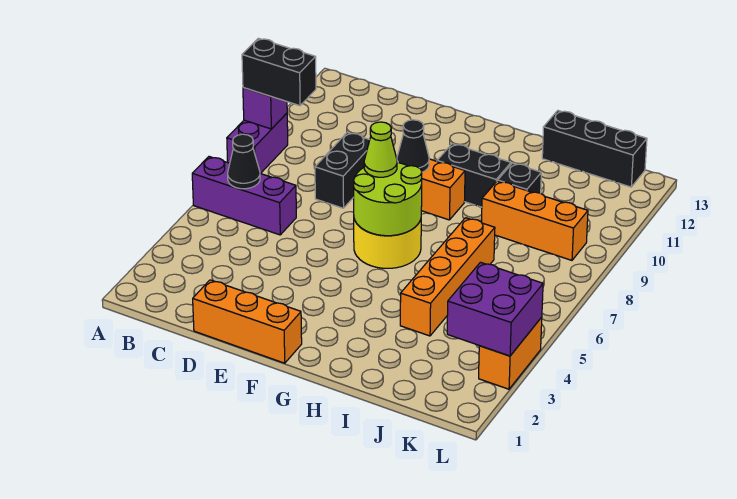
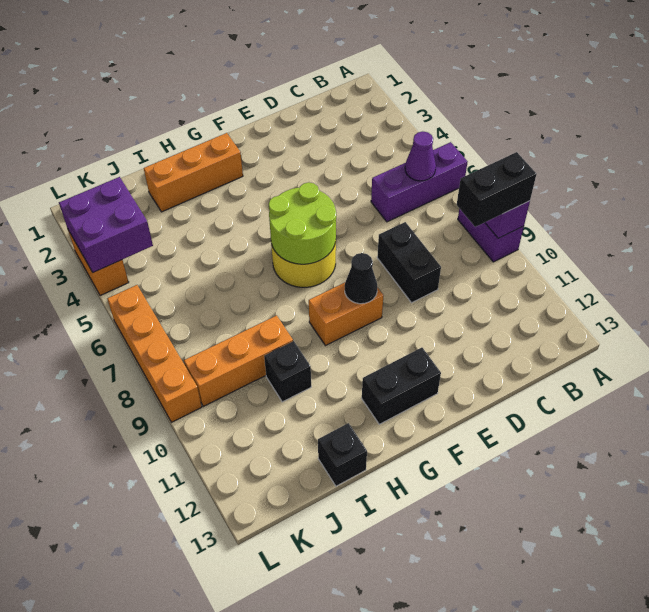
black 1x1 cone [228,134,260,189] -> purple 1x1 cone [405,131,436,181]
orange 1x3 brick [193,280,302,363] -> orange 1x3 brick moved to [144,133,243,212]
lime 1x1 cone [364,122,397,177] -> none
black 1x2 brick [437,144,511,207] -> black 1x2 brick moved to [362,348,441,424]
orange 1x4 brick [400,218,495,336] -> orange 1x4 brick moved to [107,285,202,422]
black 1x3 brick [542,111,647,187] -> black 1x1 brick [318,423,367,486]

